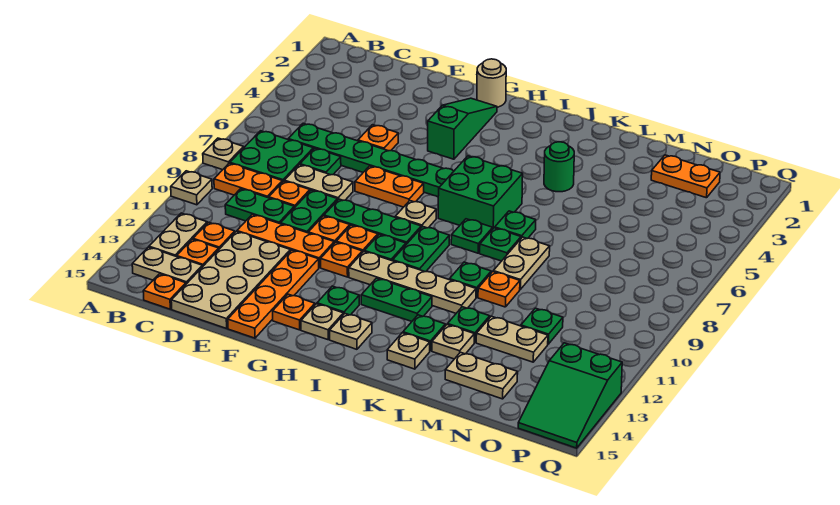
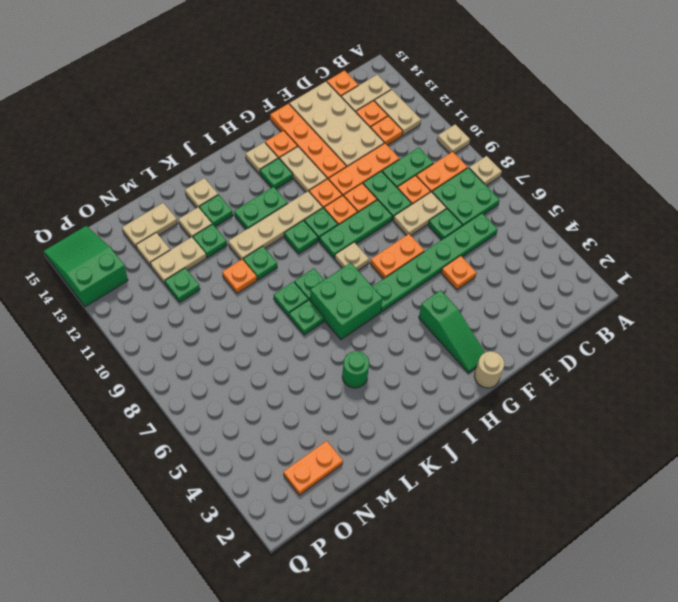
green 1x2 plate [393,227,449,272] -> green 1x1 plate [284,220,318,254]
tan 1x1 plate [330,314,372,349] -> tan 1x1 plate moved to [136,233,170,266]
tan 1x2 plate [493,237,550,289] -> tan 1x2 plate moved to [280,147,327,192]

